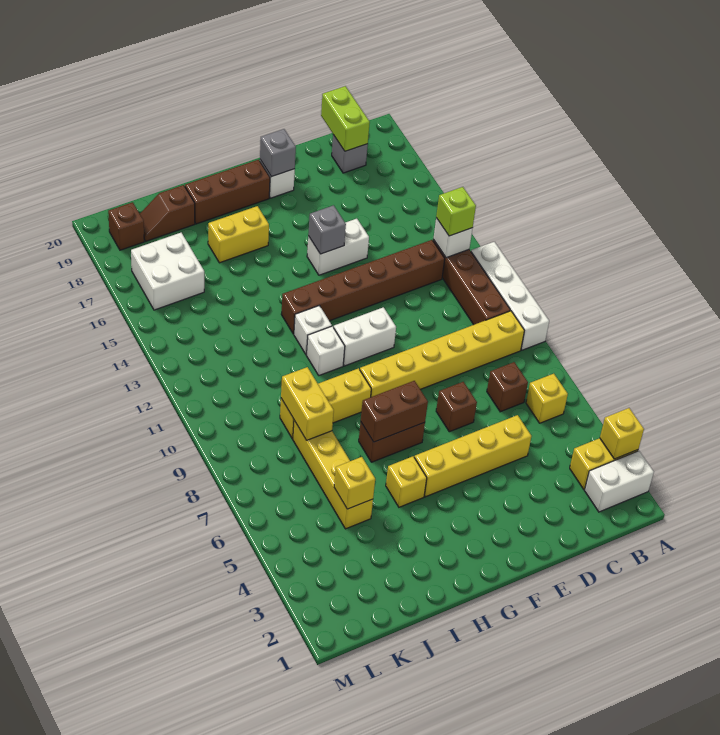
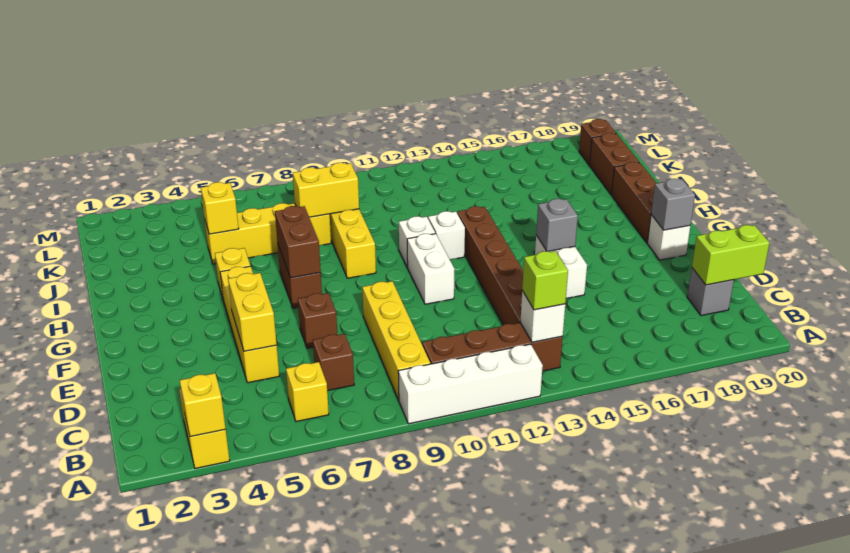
white 1x2 brick [584,451,654,512] -> none
yellow 1x6 brick [360,311,524,397] -> yellow 1x4 brick [362,281,430,400]
yellow 1x2 brick [208,206,269,263] -> yellow 1x2 brick moved to [228,273,277,351]
brown 1x2 slope [140,185,195,241] -> brown 1x2 brick [590,133,639,195]
white 2x2 brick [131,232,204,310] -> none

